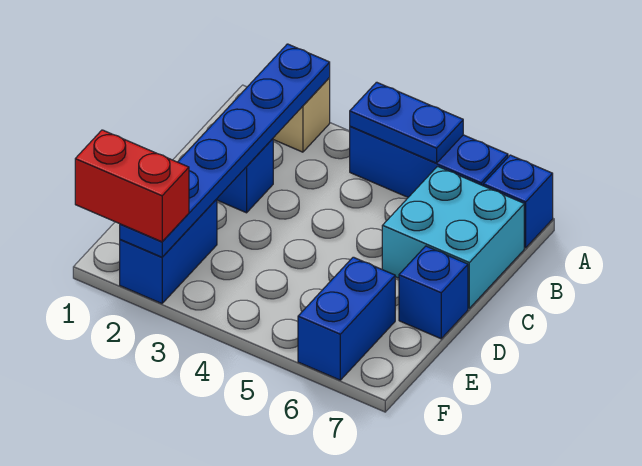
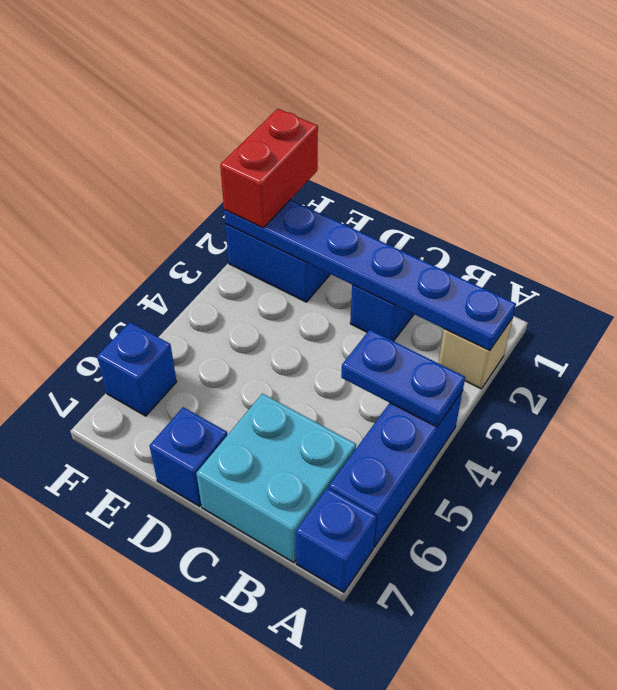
blue 1x2 plate [350,82,463,163] -> blue 1x2 plate turned to [341,330,465,427]
blue 1x2 brick [298,257,395,380] -> blue 1x1 brick [97,322,177,416]

